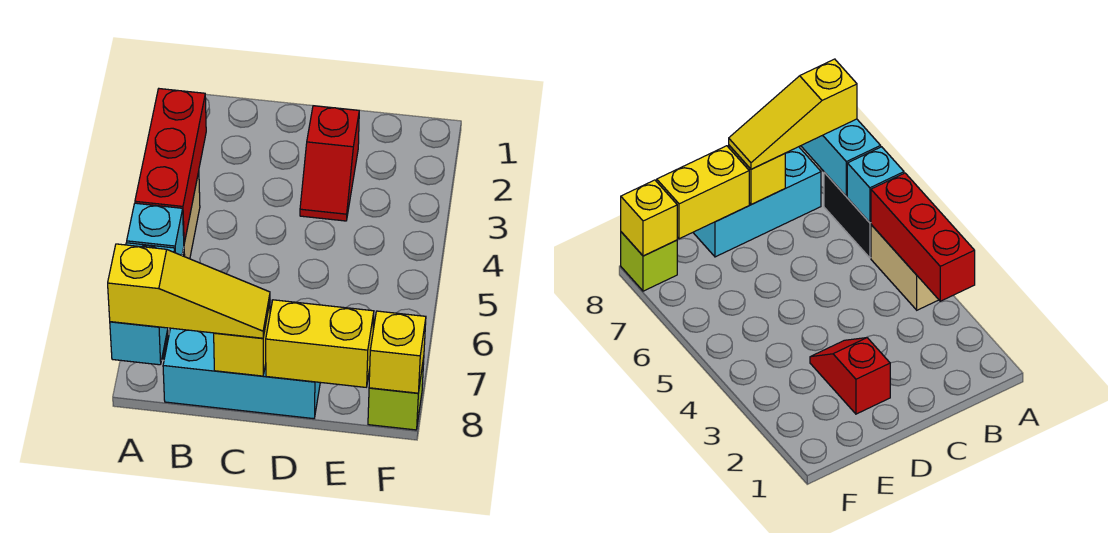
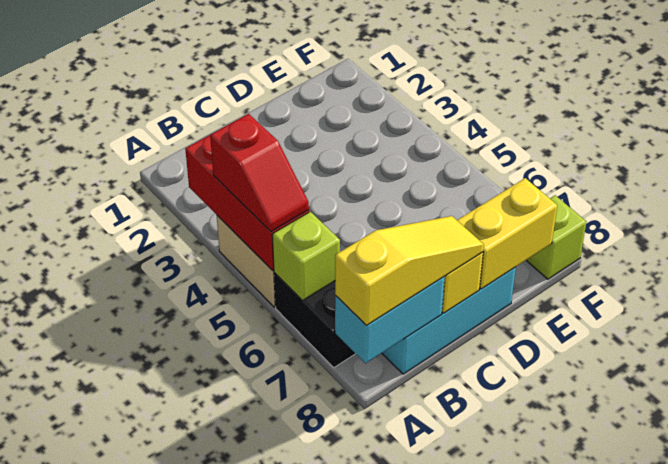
cyan 1x1 brick [127,203,184,255] -> lime 1x1 brick [272,212,340,301]
cyan 1x2 brick [110,243,175,365] -> cyan 1x2 brick turned to [335,276,445,363]
red 1x2 slope [300,106,359,221] -> red 1x2 slope moved to [210,114,309,232]
yellow 1x1 brick [369,311,426,393] -> none

